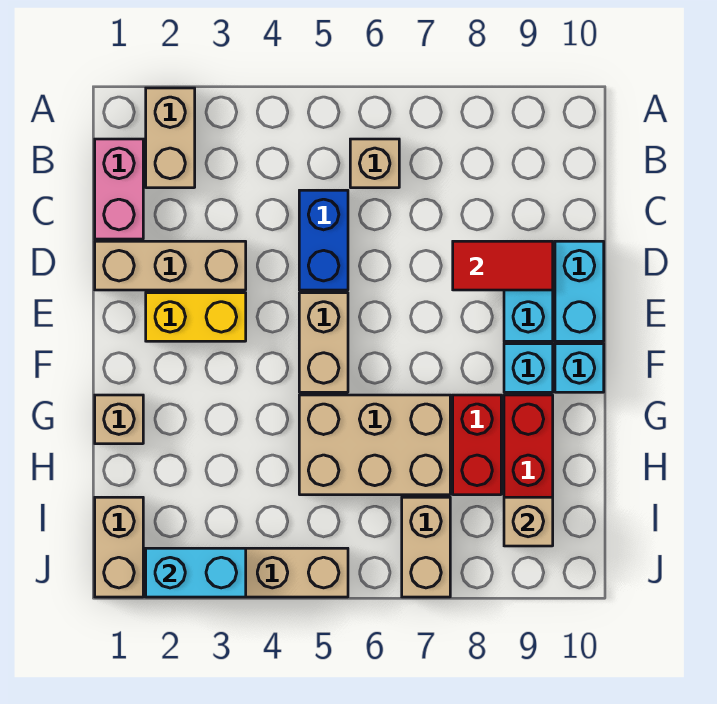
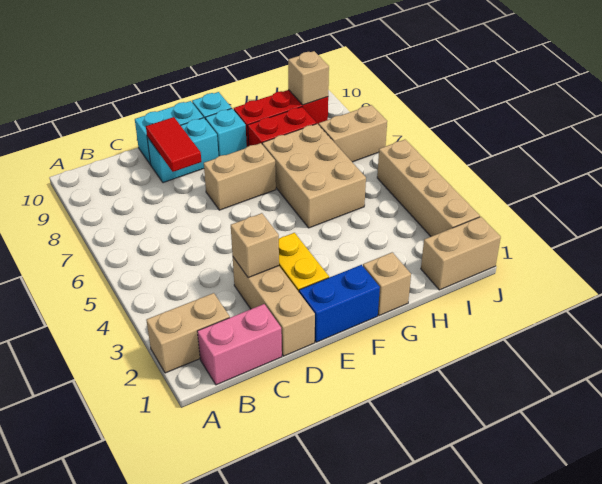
tan 1x1 brick [350,139,399,188] -> tan 1x1 brick moved to [231,213,279,278]
blue 1x2 brick [299,190,348,290] -> blue 1x2 brick moved to [299,265,380,342]
tan 1x2 brick [299,293,348,392] -> tan 1x2 brick moved to [204,143,276,210]
cyan 1x2 brick [146,548,246,597] -> none

